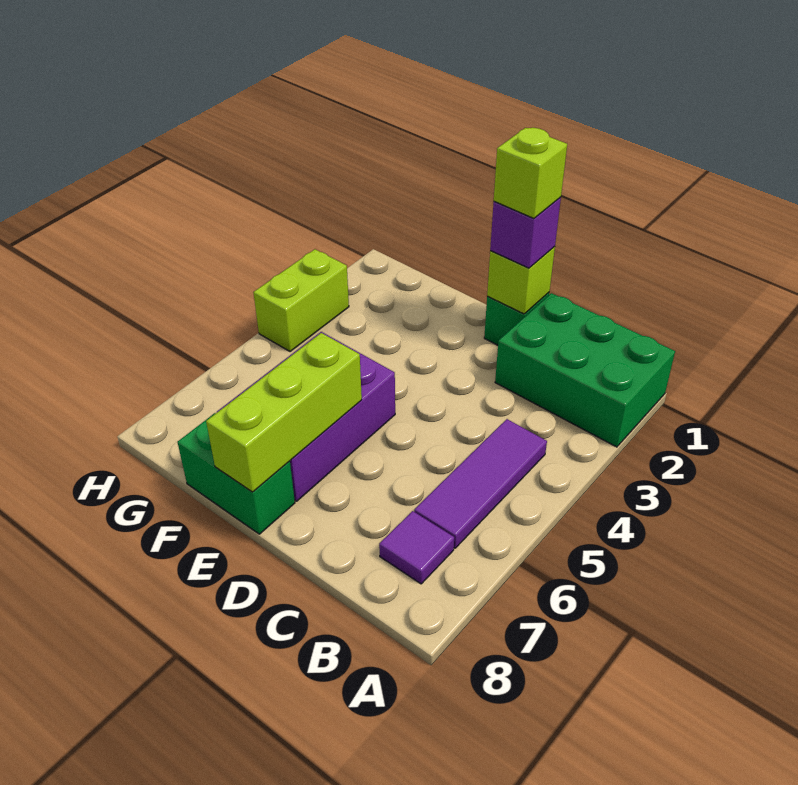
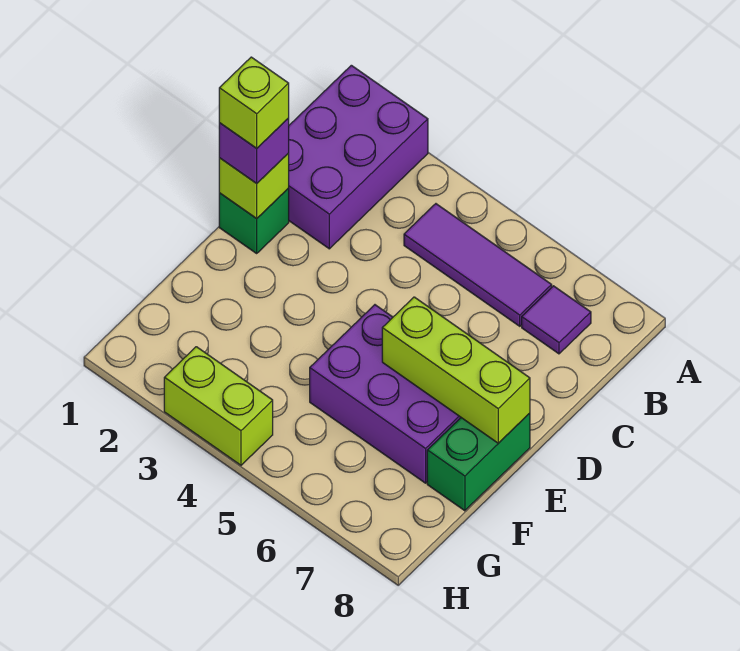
green 2x3 brick [495,293,675,447] -> purple 2x3 brick [288,65,428,249]

